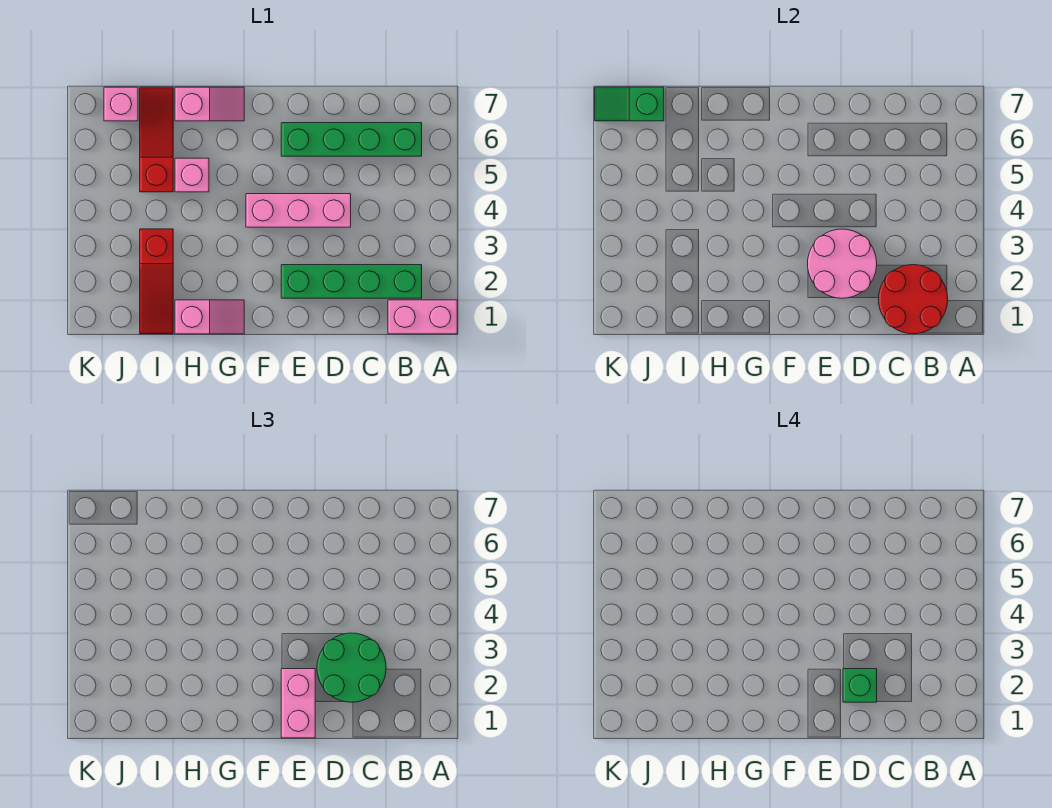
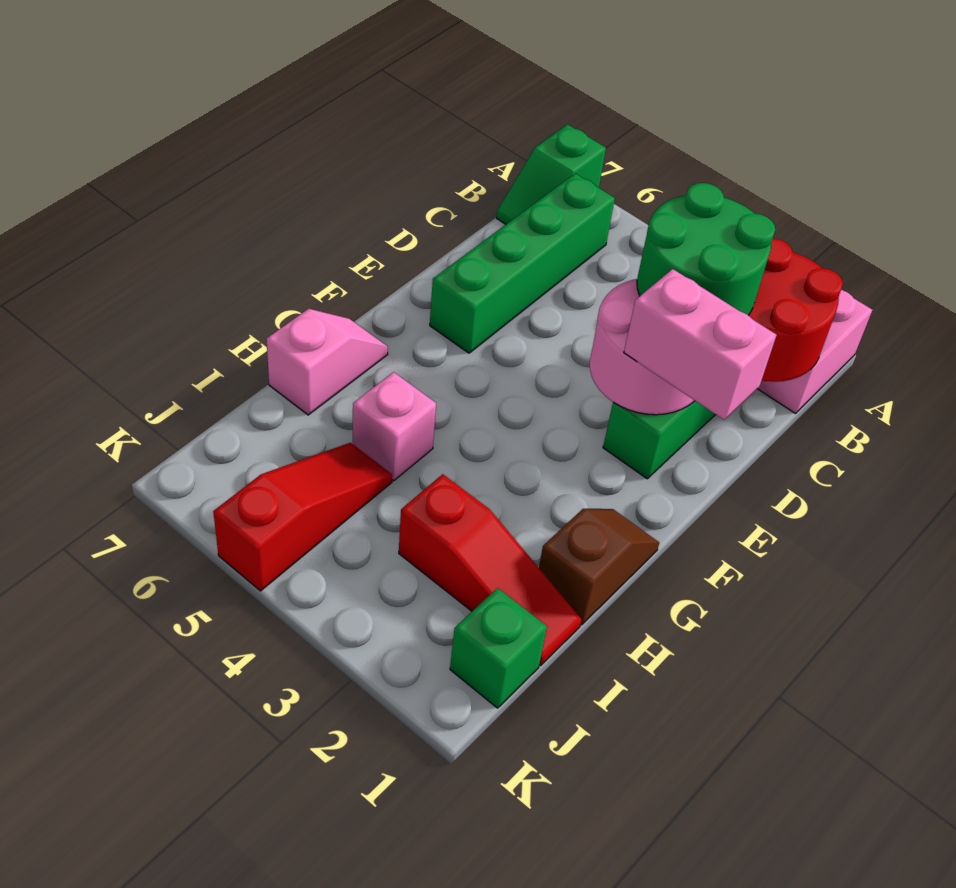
green 1x1 brick [843,669,877,702] -> green 1x1 brick moved to [450,588,547,708]
pink 1x3 brick [246,194,351,227] -> none
pink 1x2 slope [175,300,244,334] -> brown 1x2 slope [539,509,659,625]
red 1x3 slope [140,87,173,192] -> red 1x3 slope turned to [213,443,392,591]
pink 1x1 brick [104,87,138,121] -> none
green 1x2 slope [595,87,664,121] -> green 1x2 slope moved to [497,125,606,224]

